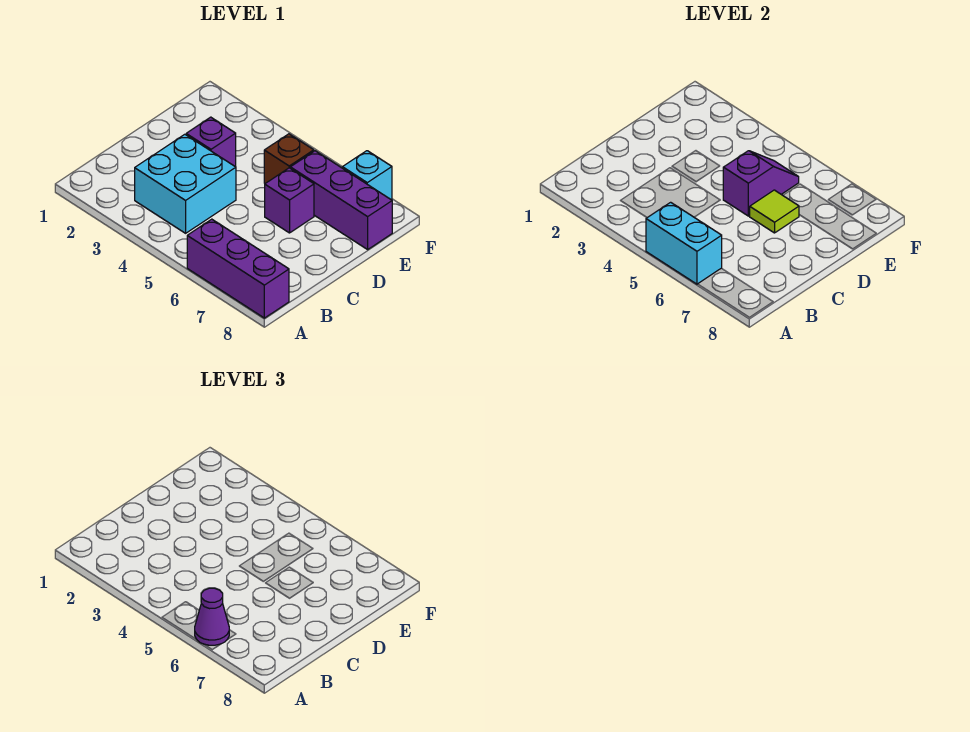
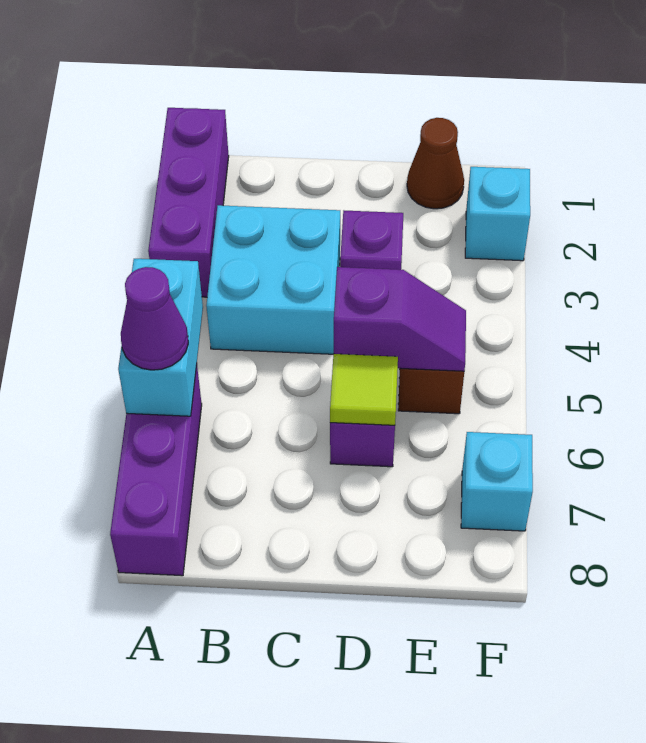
none -> brown 1x1 cone [407,118,464,209]
purple 1x3 brick [290,151,392,249] -> purple 1x3 brick moved to [148,108,229,297]
none -> cyan 1x1 brick [465,167,530,261]

